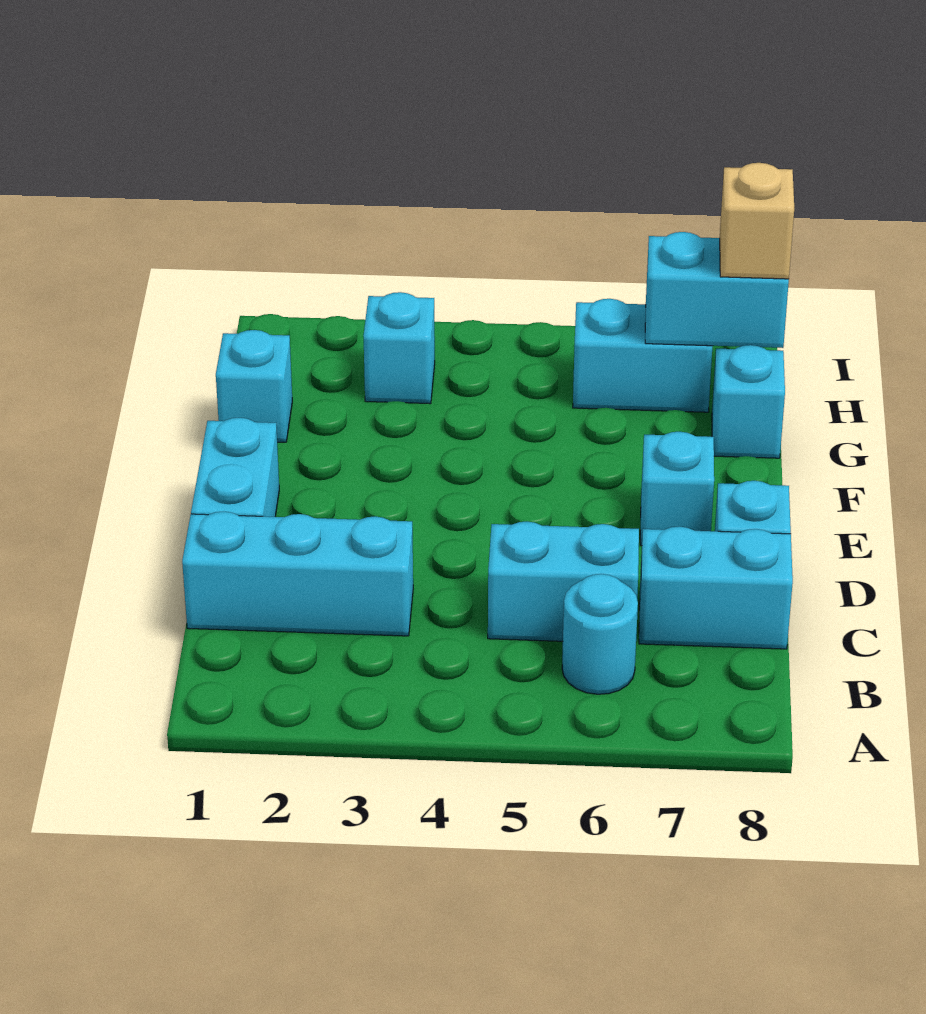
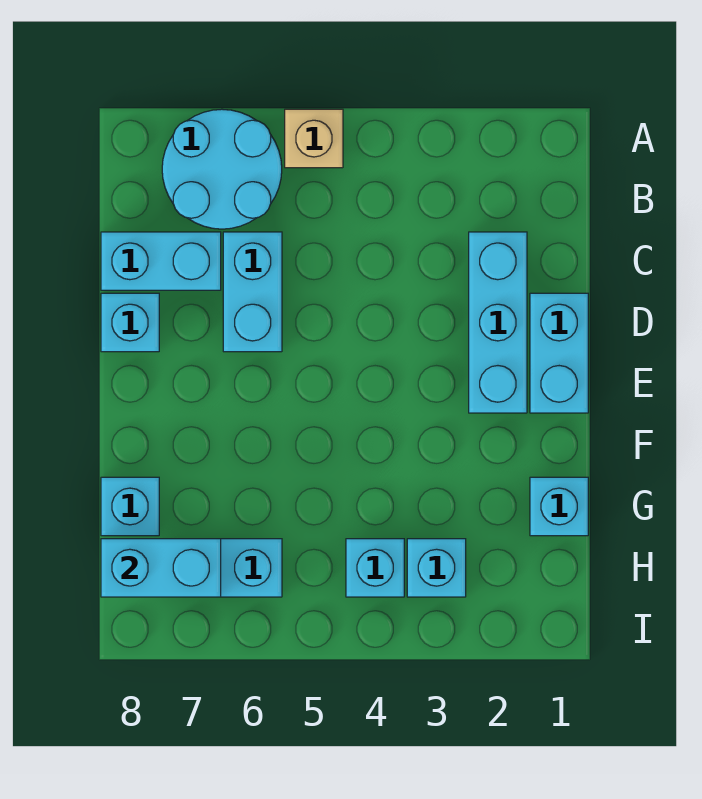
cyan 1x1 round brick [562,574,638,694] -> cyan 2x2 round brick [162,109,282,229]
cyan 1x3 brick [182,512,413,636] -> cyan 1x3 brick turned to [469,232,527,413]
cyan 1x2 brick [488,522,639,641] -> cyan 1x2 brick turned to [223,232,282,352]
cyan 1x1 brick [640,432,714,546] -> cyan 1x1 brick moved to [346,539,404,597]
tan 1x1 brick [720,163,794,279] -> tan 1x1 brick moved to [285,109,343,168]

